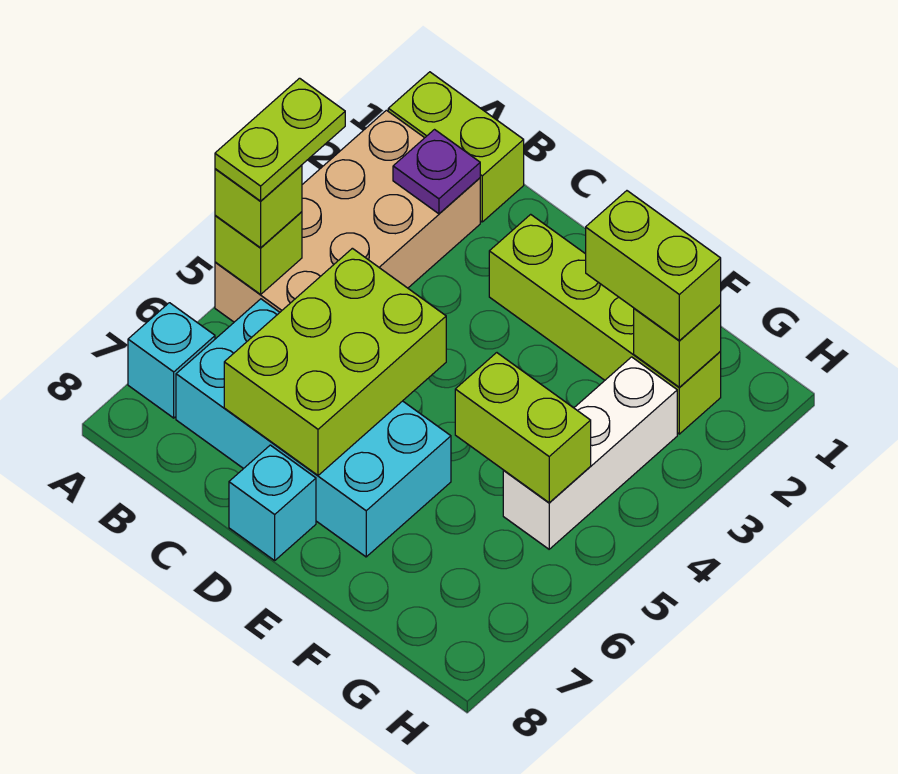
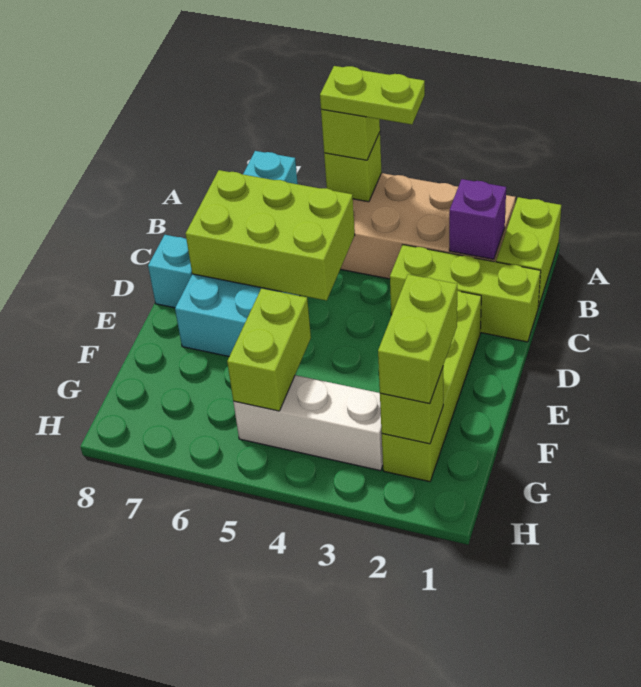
purple 1x1 plate [393,130,480,214] -> purple 1x1 brick [449,179,506,259]
none -> lime 1x3 brick [390,245,541,342]

